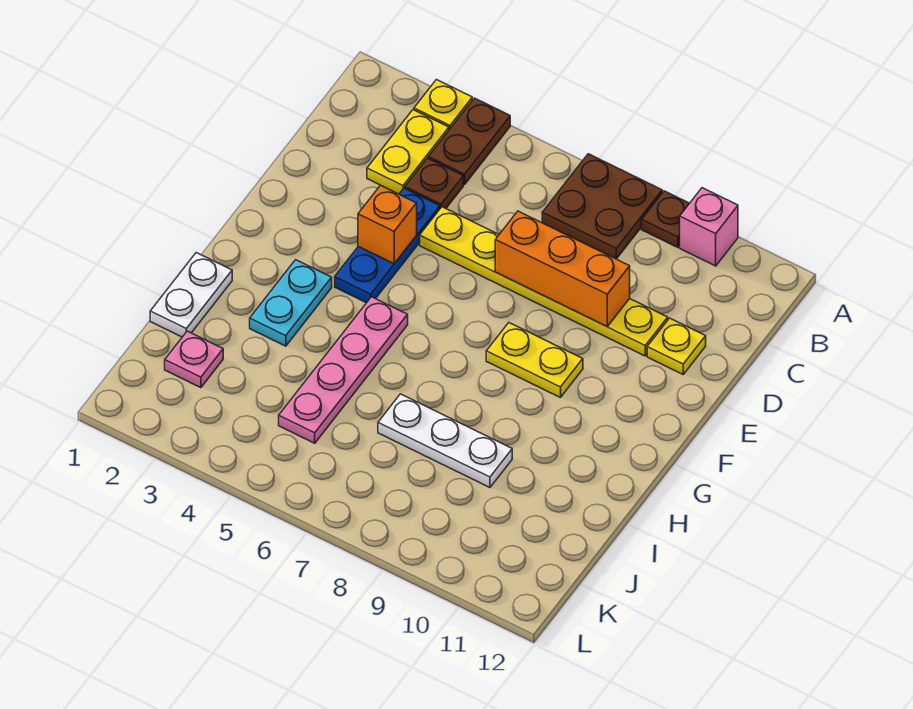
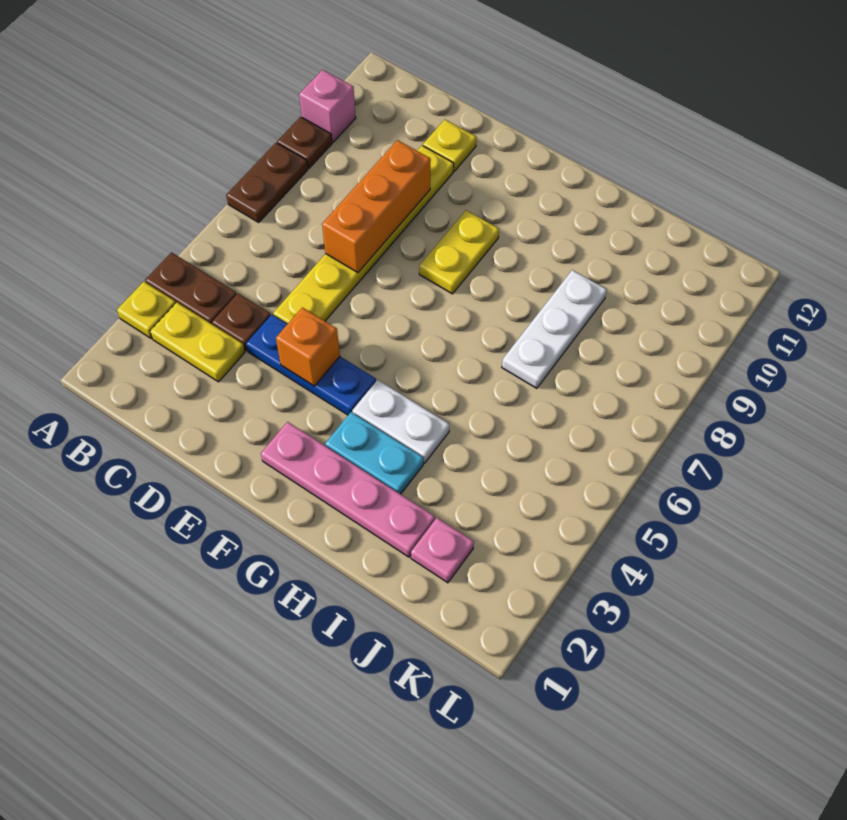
brown 2x2 plate [542,154,662,259] -> brown 1x2 plate [226,143,308,222]
pink 1x4 plate [279,297,408,443] -> pink 1x4 plate moved to [261,422,435,557]
white 1x2 plate [150,253,232,337] -> white 1x2 plate moved to [352,380,449,463]

